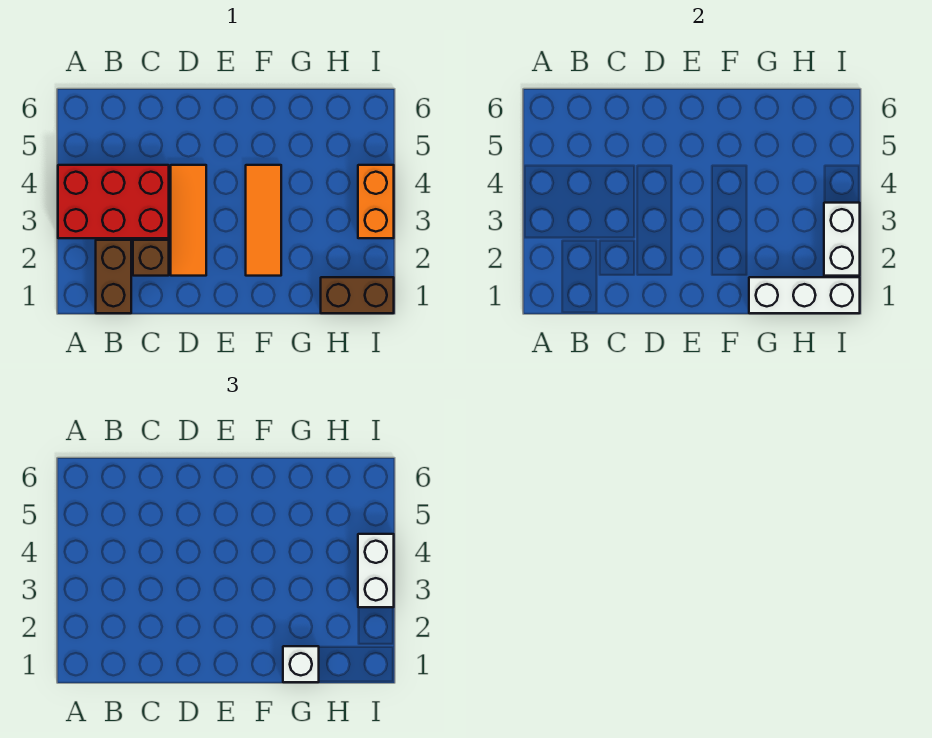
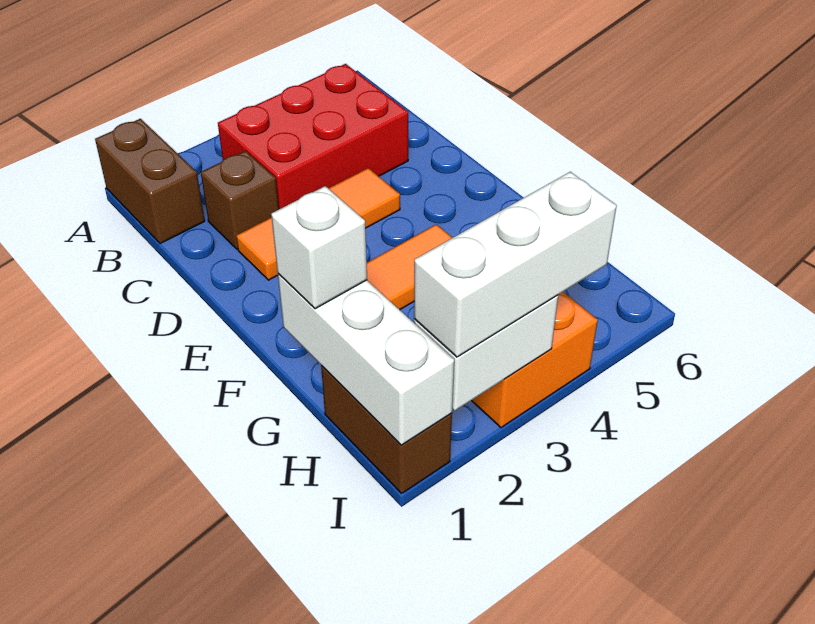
red 2x3 brick [58,165,169,238] -> red 2x3 brick turned to [218,64,408,209]
brown 1x2 brick [96,240,131,313] -> brown 1x2 brick turned to [95,119,205,244]
white 1x2 brick [358,534,394,607] -> white 1x3 brick [414,172,616,357]

